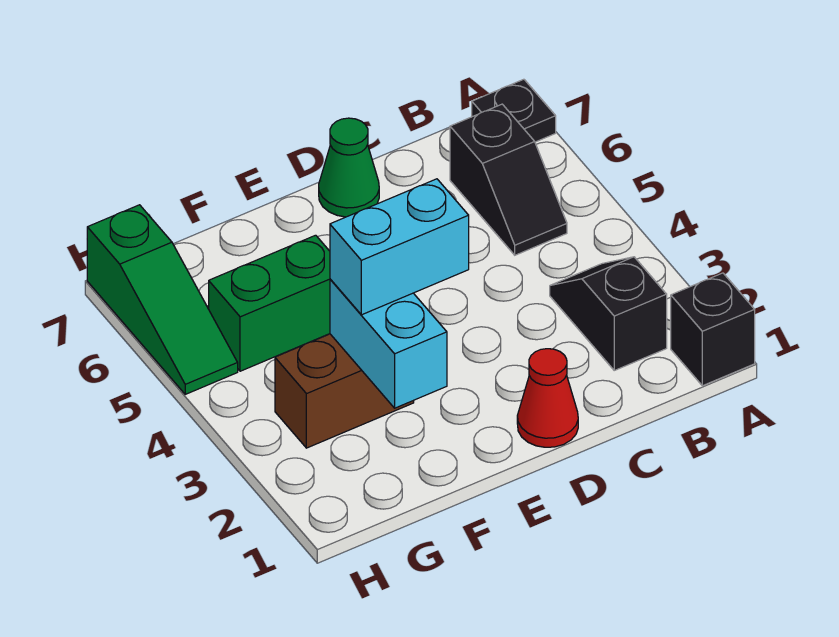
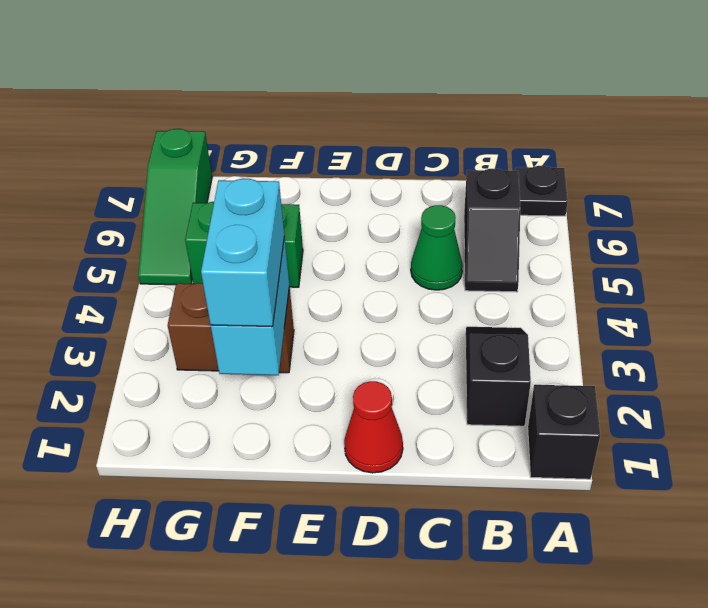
green 1x1 cone [319,118,379,217] -> green 1x1 cone moved to [411,205,463,290]
cyan 1x2 brick [330,179,469,315] -> cyan 1x2 brick turned to [201,179,284,327]

